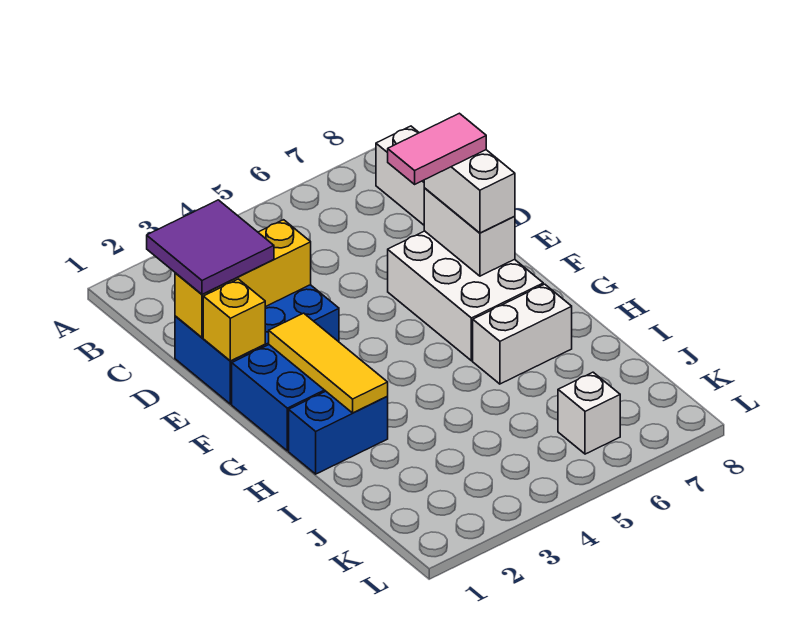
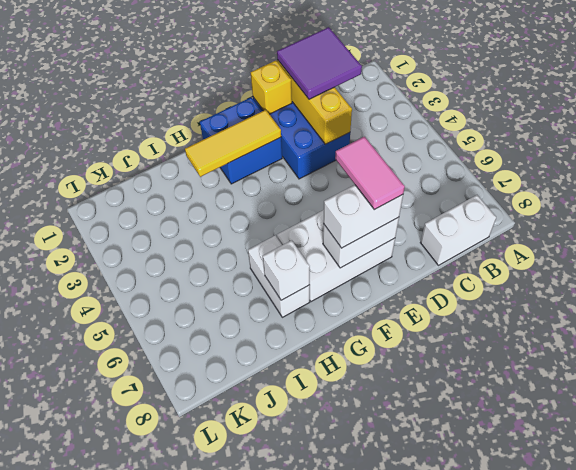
blue 1x2 brick [289,391,388,474] -> none
white 1x1 brick [558,372,620,454] -> white 1x1 brick moved to [263,240,310,300]

